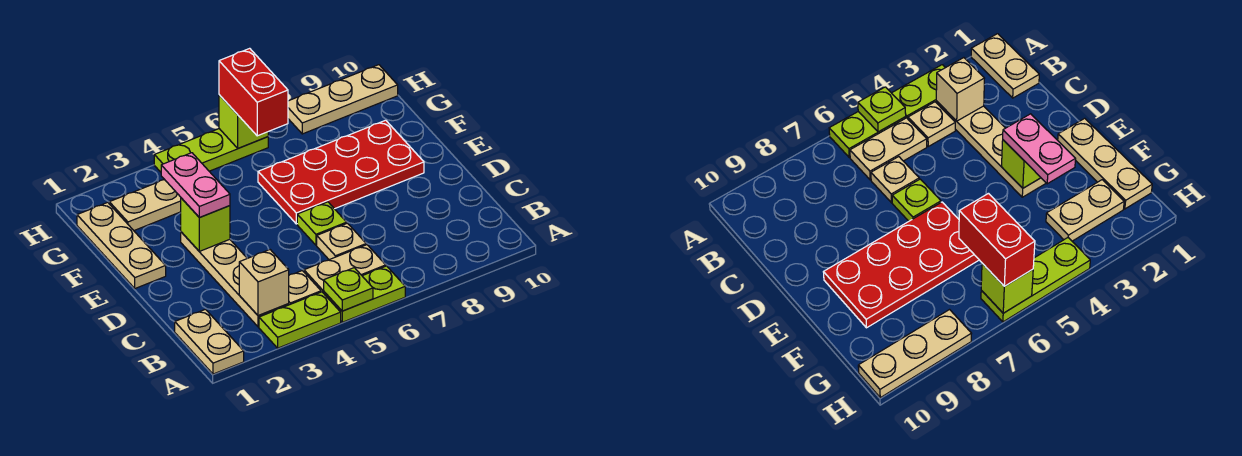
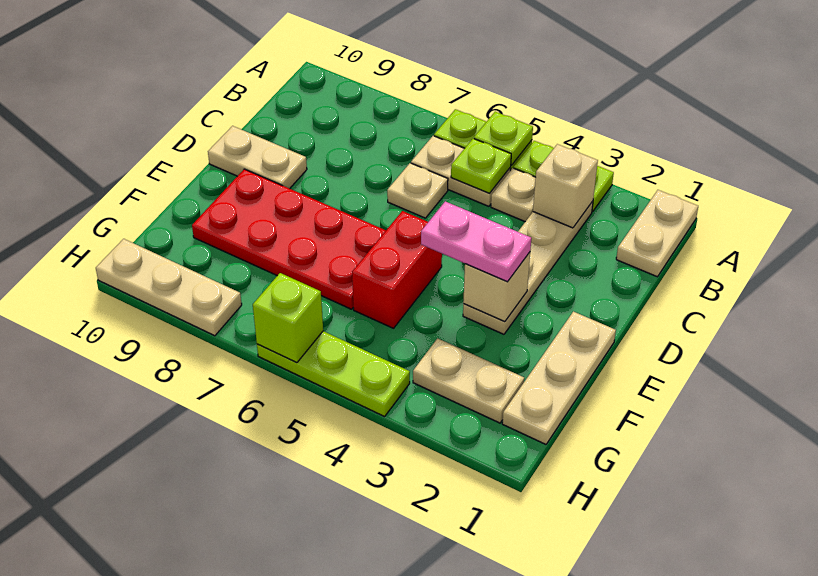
lime 1x1 plate [297,202,347,245] -> lime 1x1 plate moved to [451,139,511,194]
none -> tan 1x2 plate [208,126,307,189]
lime 1x1 brick [181,198,230,251] -> tan 1x1 brick [463,252,530,322]
pink 1x2 plate [161,153,230,218] -> pink 1x2 plate turned to [421,201,531,282]
red 1x2 brick [219,48,288,136] -> red 1x2 brick moved to [352,211,442,328]

